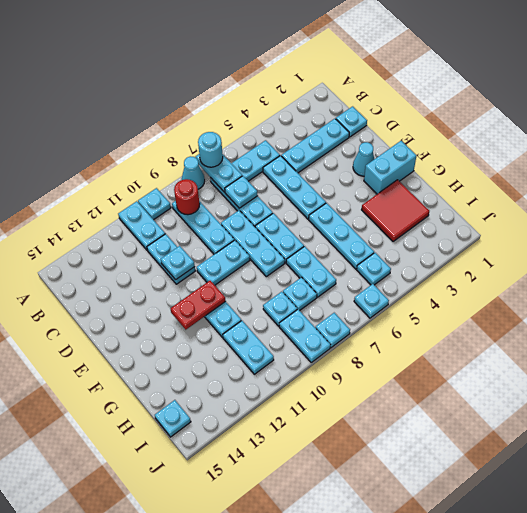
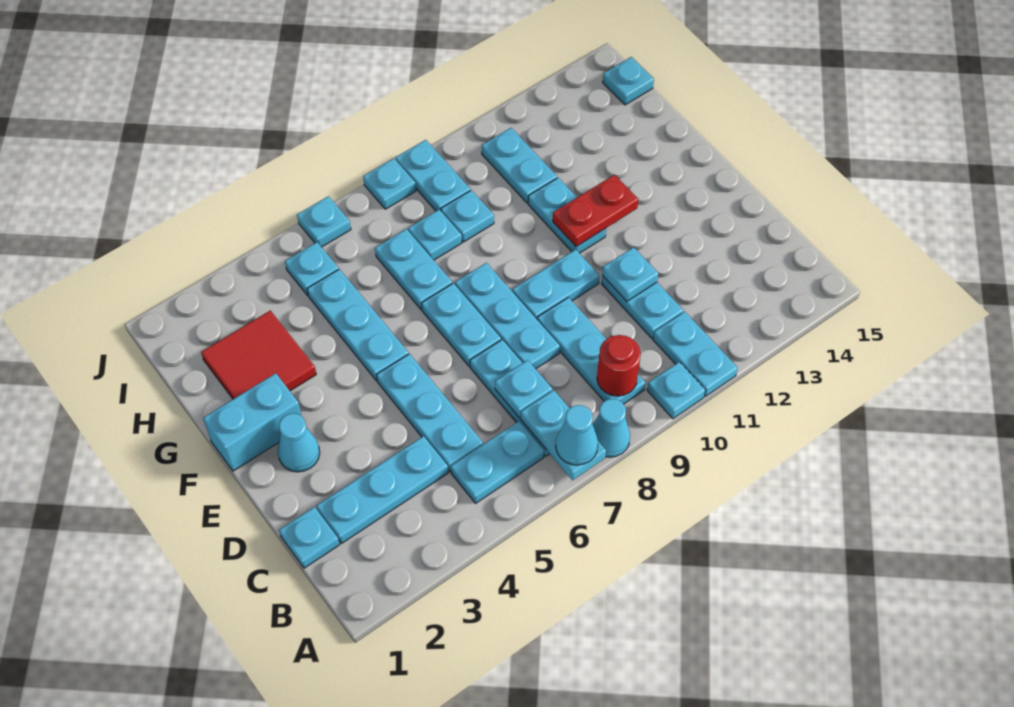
cyan 1x1 round brick [198,132,223,167] -> cyan 1x1 cone [556,405,598,465]

